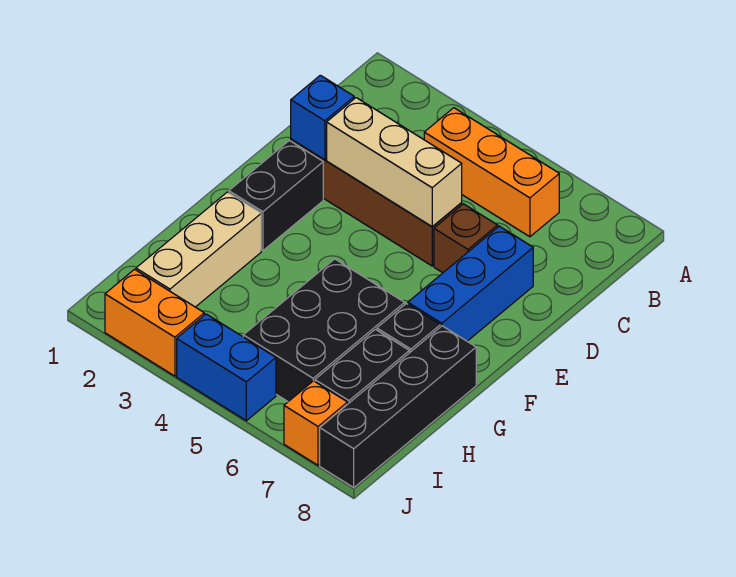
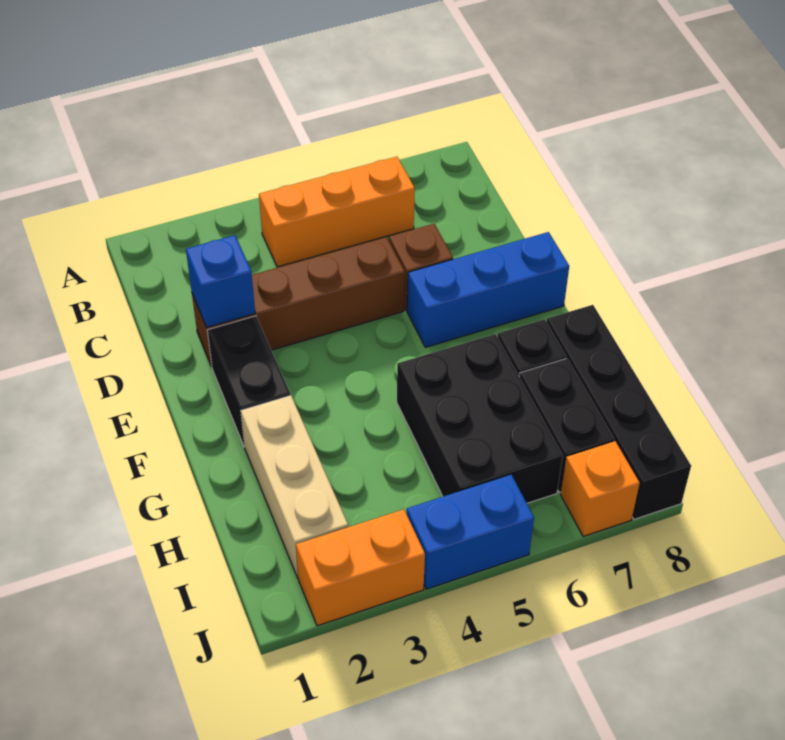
tan 1x3 brick [327,98,462,227] -> none
blue 1x3 brick [408,226,533,341] -> blue 1x3 brick turned to [407,232,569,347]

